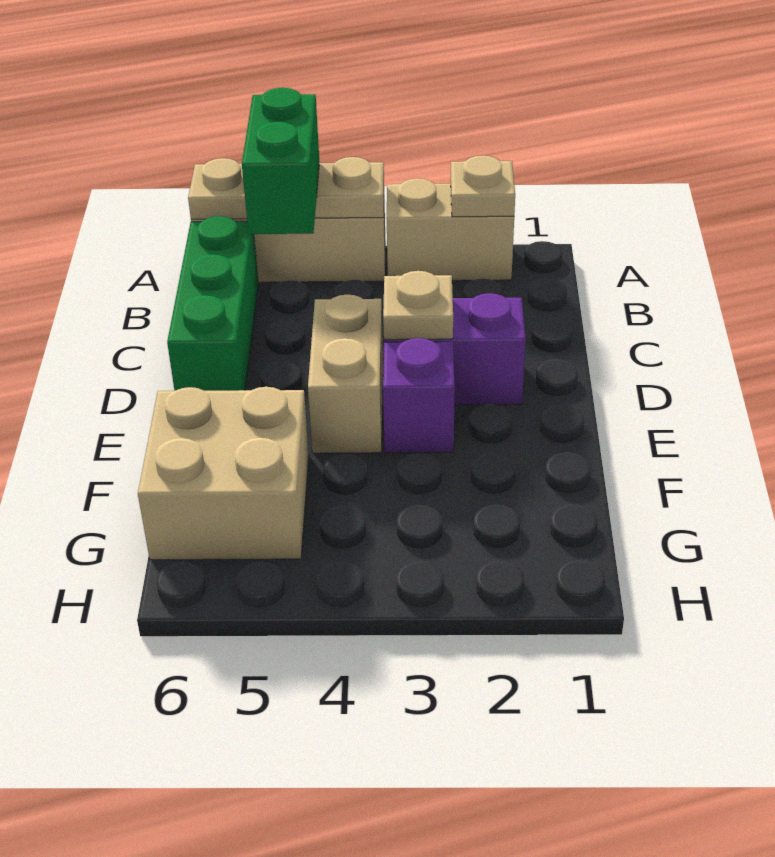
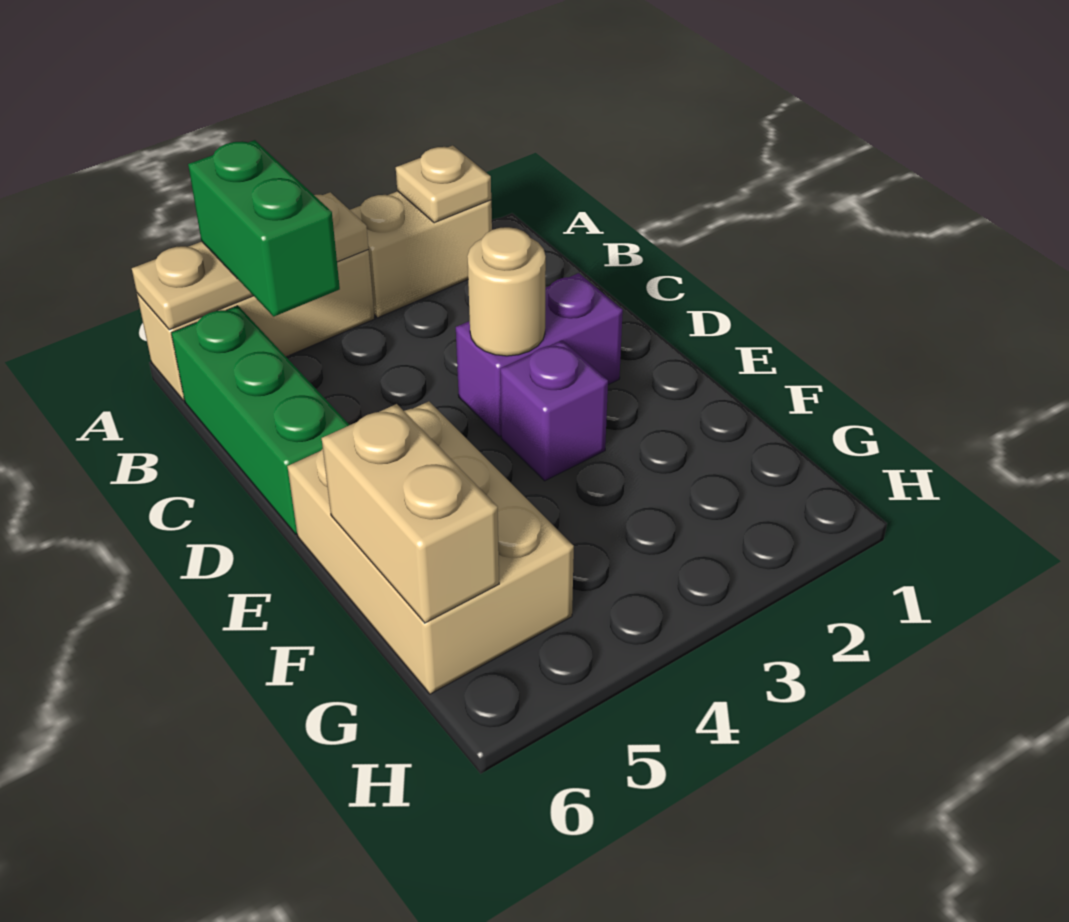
tan 1x1 plate [383,271,453,340] -> tan 1x1 round brick [467,227,546,356]
tan 1x2 brick [308,295,383,453] -> tan 1x2 brick moved to [322,404,499,623]
tan 2x2 brick [138,387,309,560] -> tan 2x3 brick [287,401,574,694]

